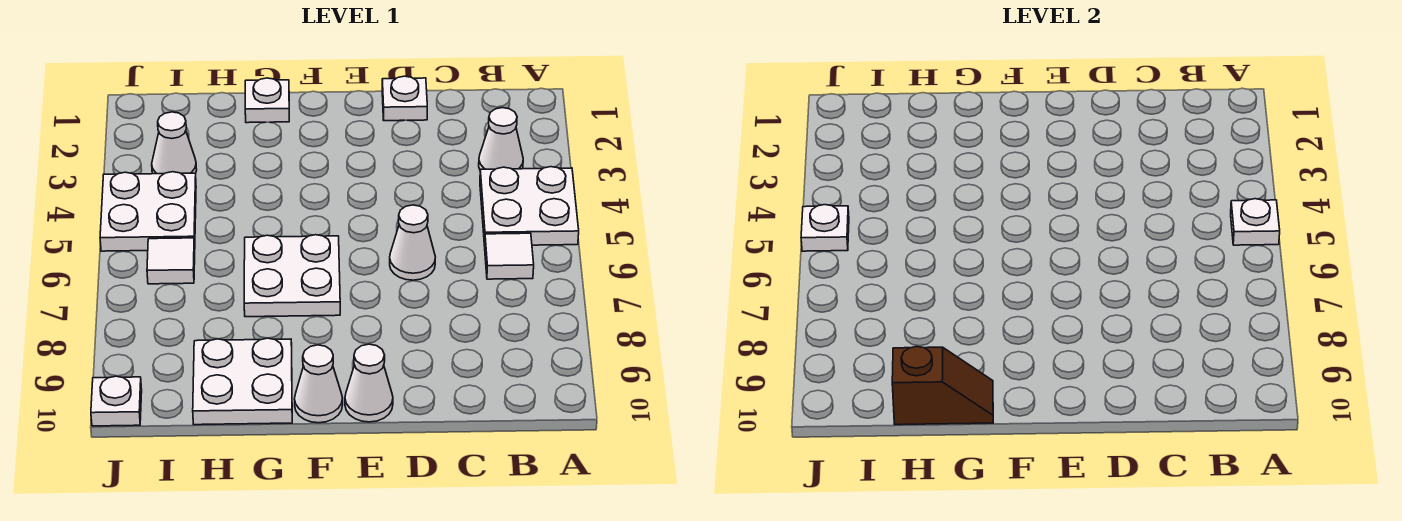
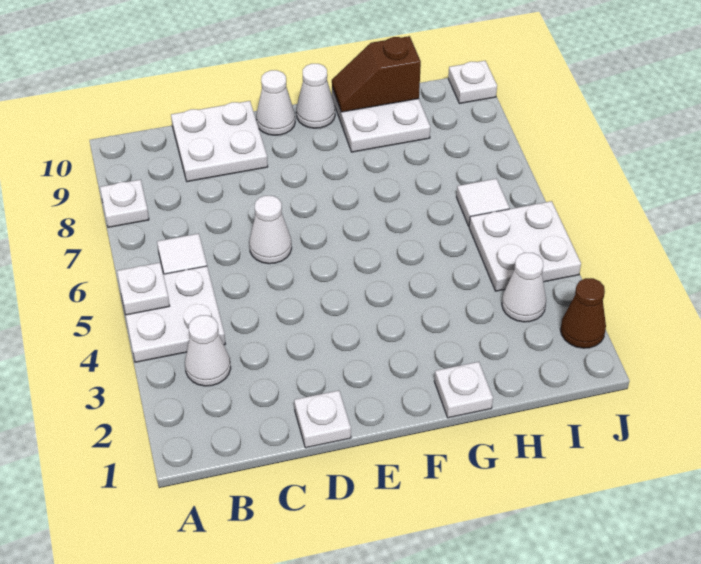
white 2x2 plate [244,235,340,317] -> white 2x2 plate moved to [171,101,268,182]
none -> brown 1x1 cone [560,278,606,348]
white 1x1 plate [801,205,849,251] -> white 1x1 plate moved to [100,180,149,227]

